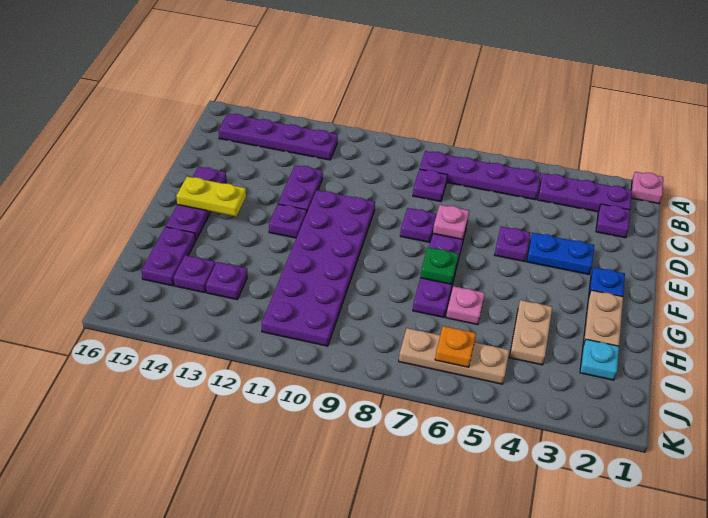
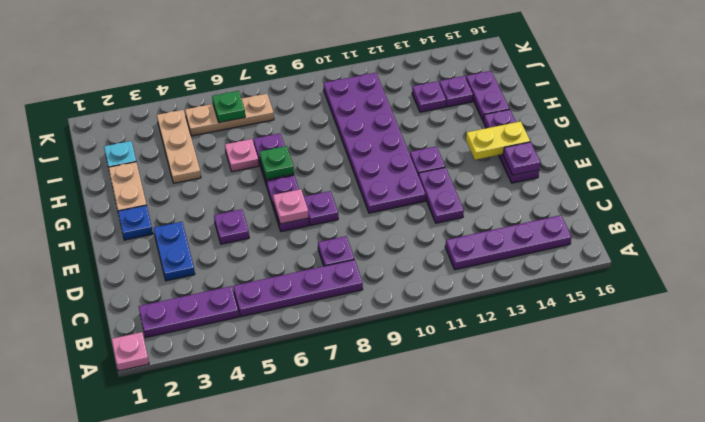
purple 1x1 plate [596,204,630,238] -> purple 1x1 plate moved to [503,142,541,175]
blue 1x2 plate [526,233,594,274] -> blue 1x2 plate turned to [154,222,195,281]
tan 1x2 plate [509,300,552,365] -> tan 1x3 plate [157,110,201,183]
orange 1x1 plate [435,326,476,367] -> green 1x1 plate [212,91,245,123]

